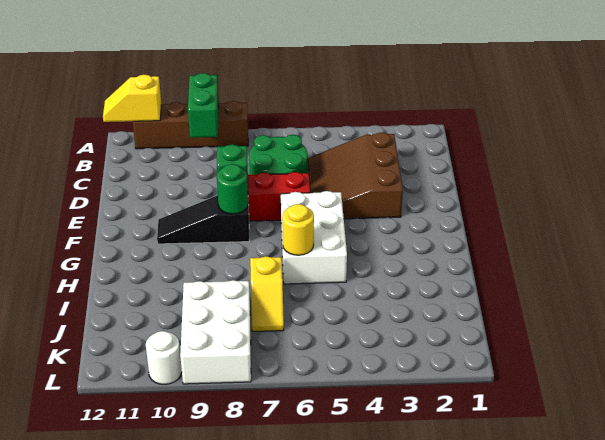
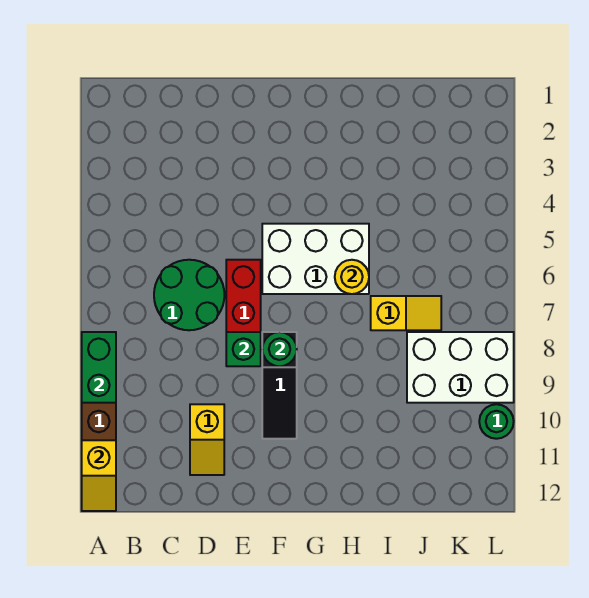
green 1x2 brick [188,73,219,138] -> green 1x2 brick turned to [82,332,116,403]
brown 3x3 slope [308,133,403,219] -> none
none -> yellow 1x2 slope [190,404,224,475]
white 1x1 round brick [146,331,182,384] -> green 1x1 round brick [479,404,514,439]

